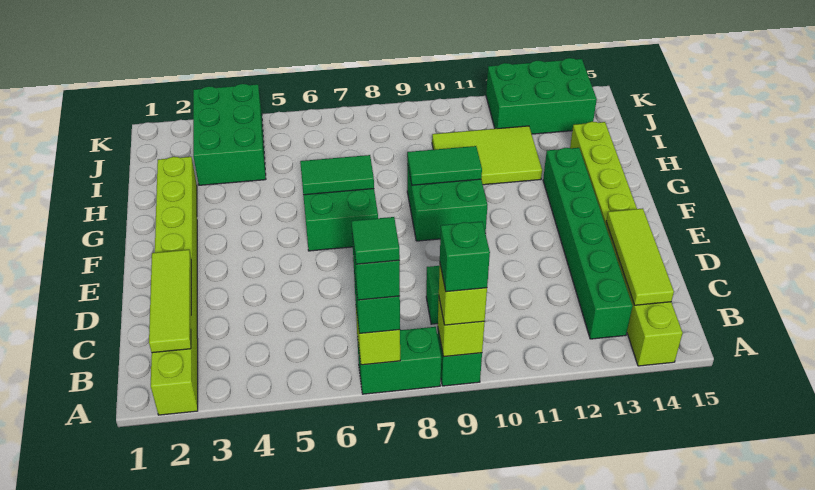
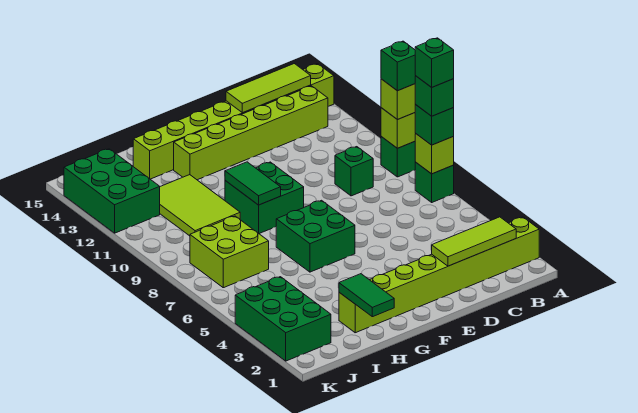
green 1x2 brick [357,327,441,394] -> green 1x1 brick [415,162,454,202]
green 1x1 tile [352,217,400,264] -> green 1x1 brick [415,38,454,87]
green 1x6 brick [543,148,633,339] -> lime 1x6 brick [174,86,328,180]
green 1x2 tile [300,155,374,195] -> green 1x2 tile moved to [339,274,394,317]
green 2x3 brick [193,84,266,185] -> green 2x3 brick turned to [235,277,331,361]
none -> lime 2x2 brick [190,216,269,288]

